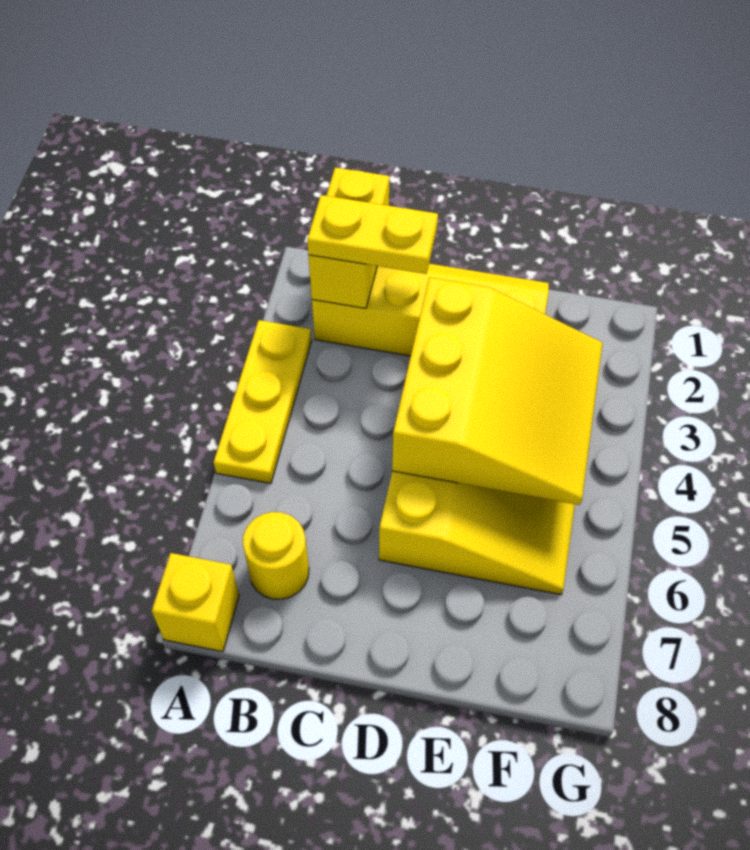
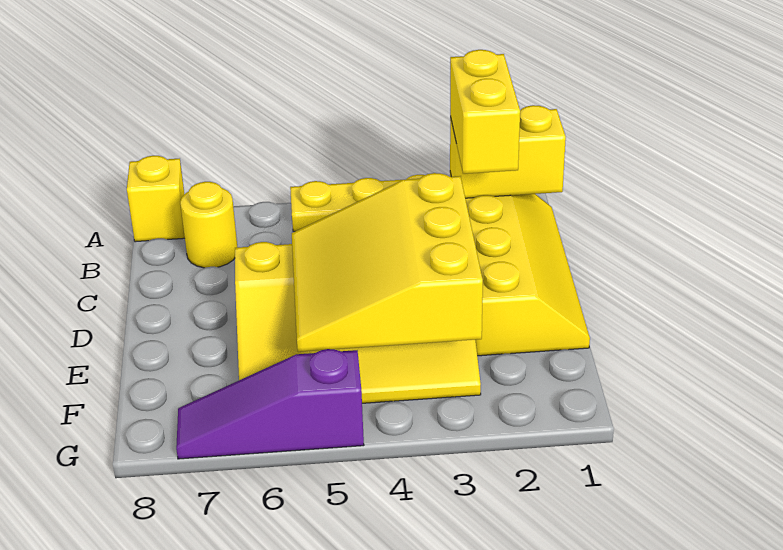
yellow 1x2 plate [307,195,438,274] -> yellow 1x2 brick [450,50,520,174]
yellow 3x3 slope [392,277,603,505] -> yellow 3x3 slope turned to [292,173,483,352]
none -> purple 1x3 slope [176,349,364,459]

